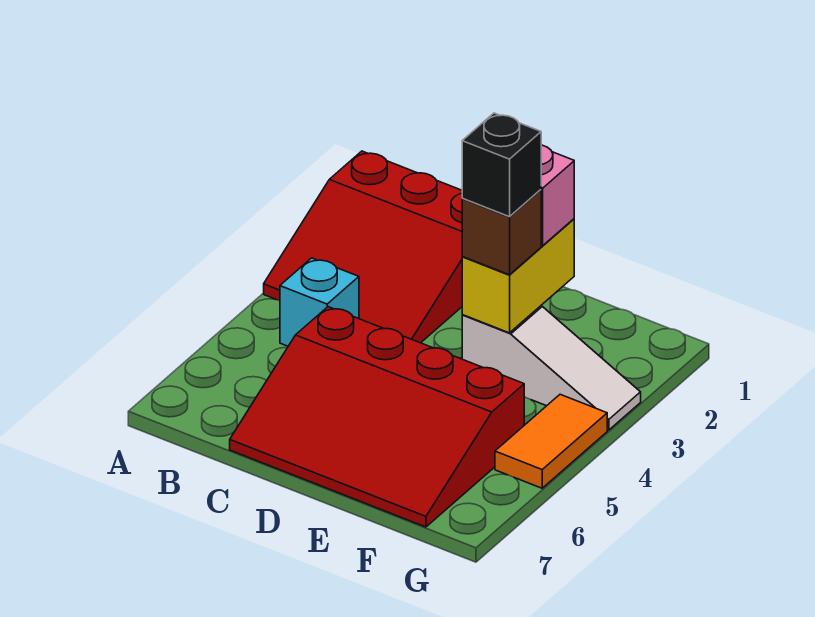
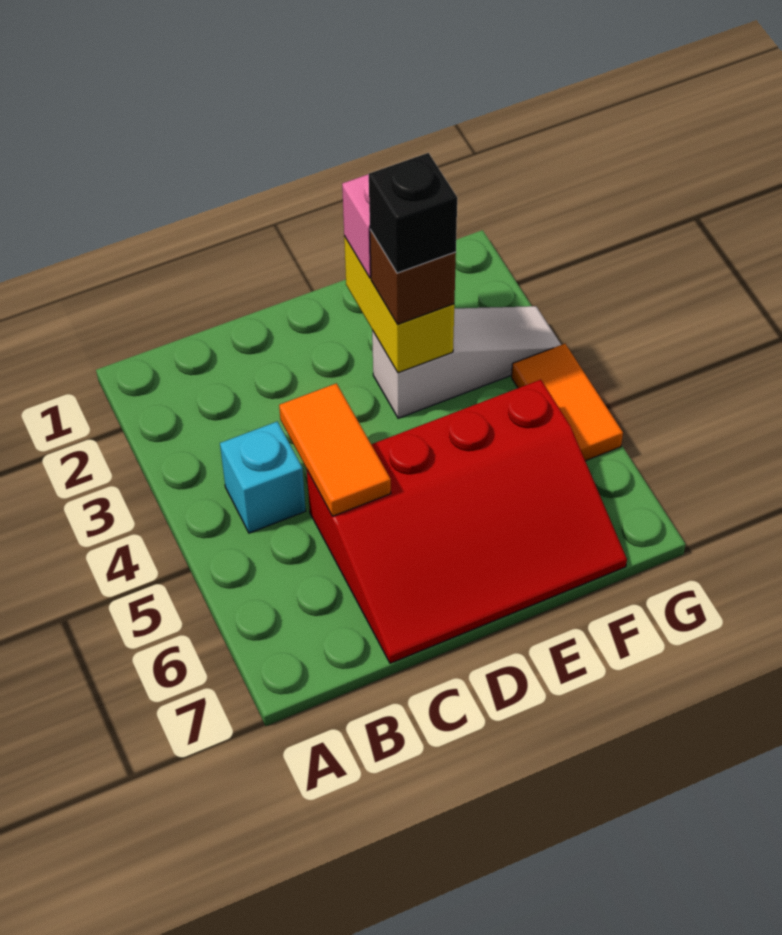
red 3x3 slope [264,151,463,343] -> none
none -> orange 1x2 tile [279,383,391,516]

